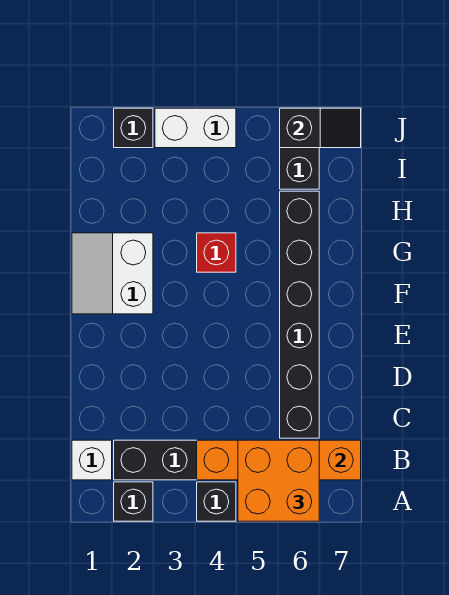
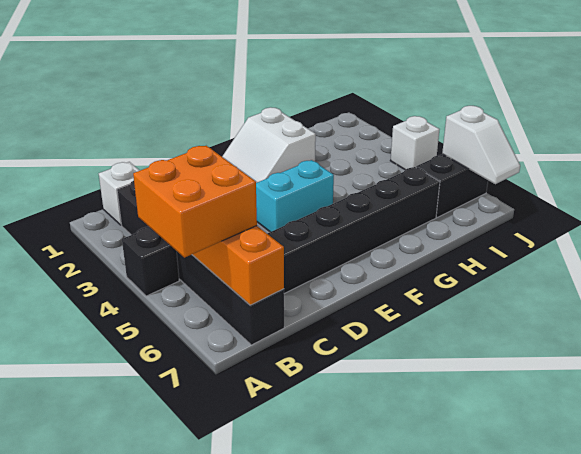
black 1x1 brick [114,482,153,521] -> none
none -> cyan 1x2 brick [256,160,334,232]
white 2x2 slope [72,233,153,314] -> white 2x2 slope turned to [222,107,316,183]
red 1x1 brick [197,233,236,272] -> none
black 1x1 brick [114,108,153,148] -> none
white 1x2 brick [155,108,236,148] -> white 1x1 brick [390,116,440,170]
black 1x2 slope [280,108,361,148] -> white 1x2 slope [442,106,520,184]

